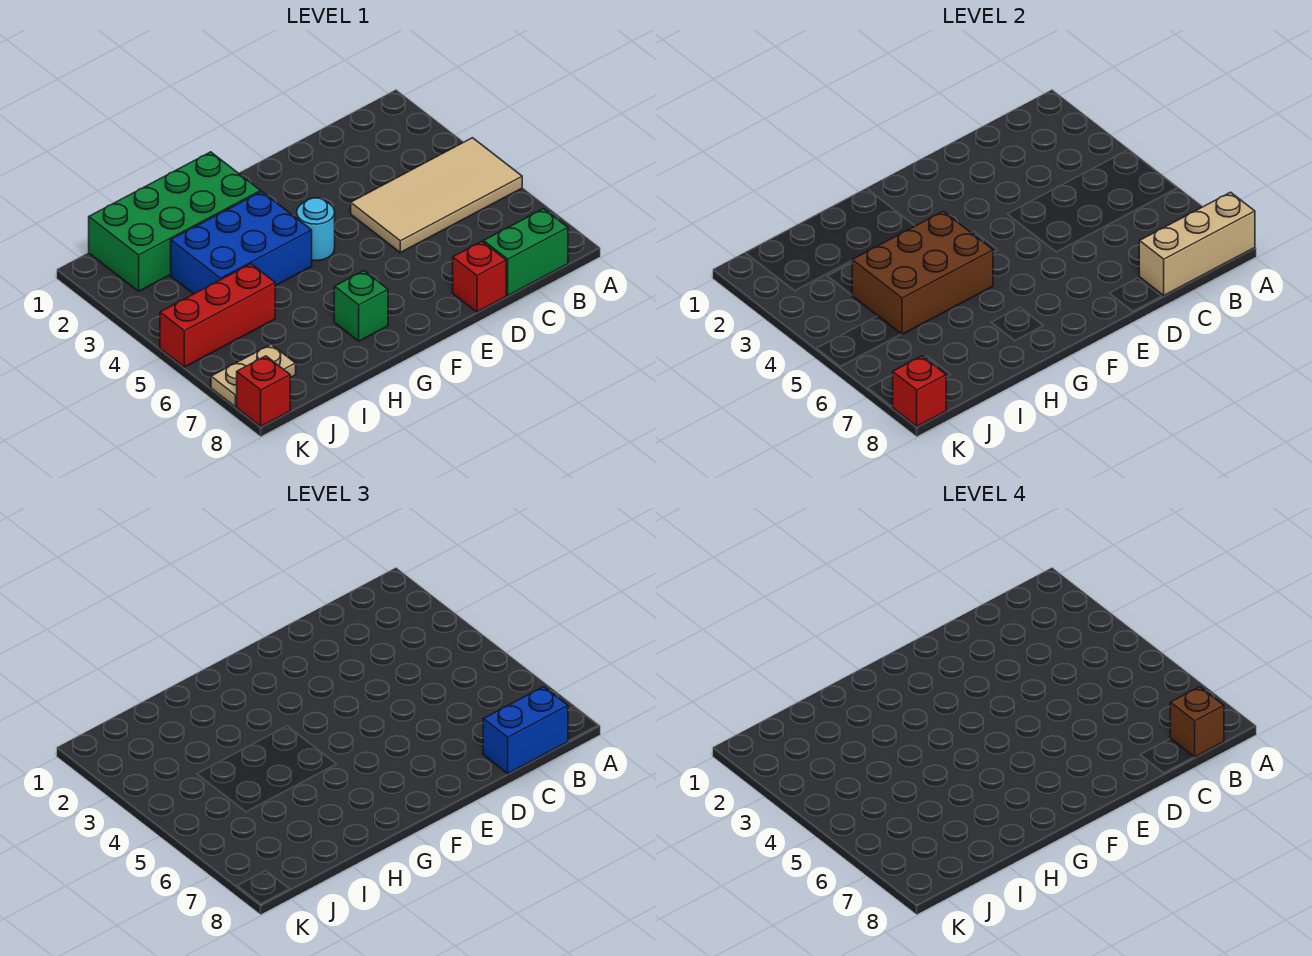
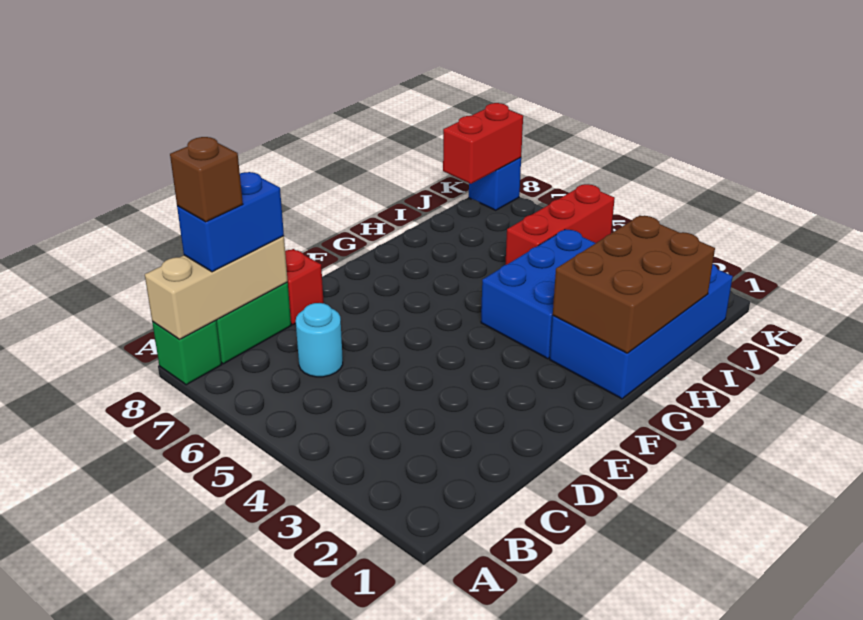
tan 2x4 tile [351,138,522,253] -> none
cyan 1x1 round brick [297,198,335,261] -> cyan 1x1 round brick moved to [296,303,343,377]
green 2x4 brick [89,152,261,291] -> blue 2x4 brick [550,264,733,399]
brown 2x3 brick [852,211,993,334] -> brown 2x3 brick moved to [553,216,715,353]
green 1x1 brick [334,271,388,341] -> green 1x1 brick moved to [152,320,222,385]
tan 1x2 plate [211,344,296,407] -> none
red 1x1 brick [237,356,290,426] -> blue 1x1 brick [469,157,521,210]
red 1x1 brick [892,356,946,426] -> red 1x2 brick [443,103,523,184]

